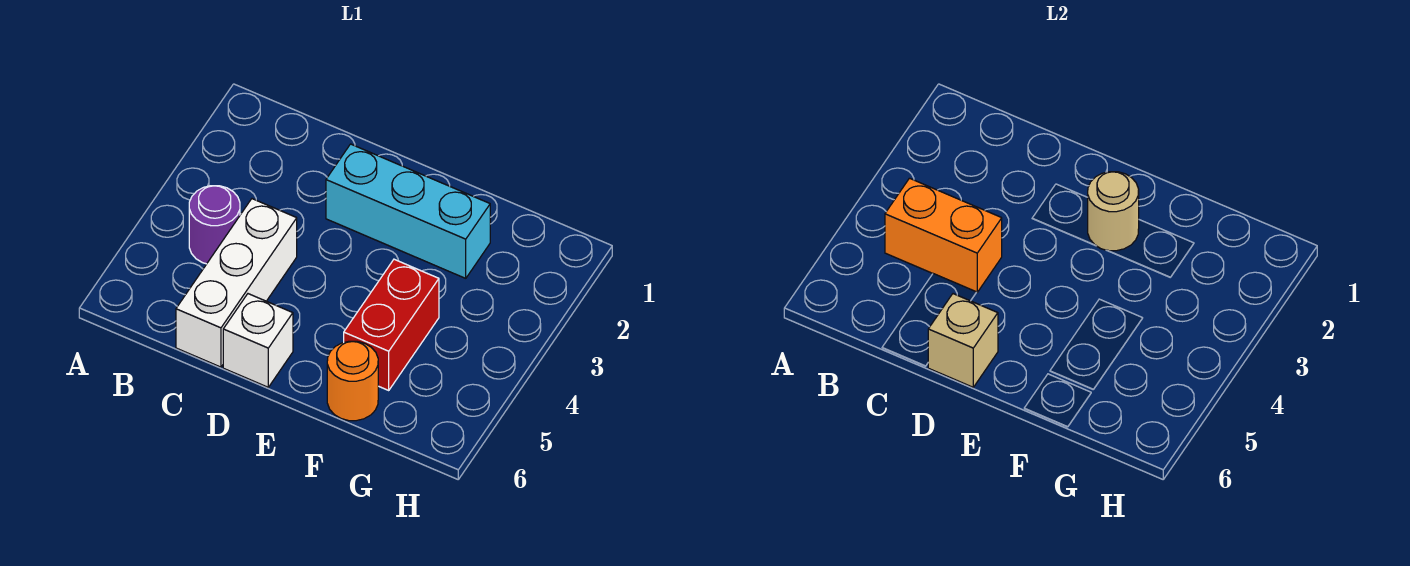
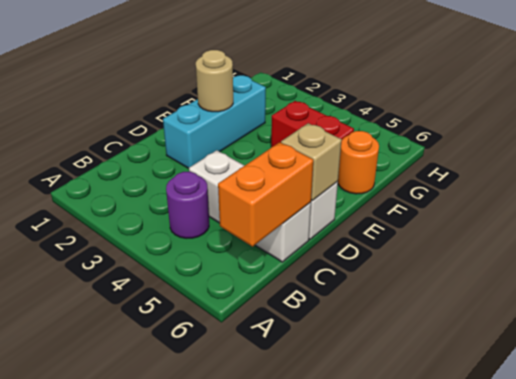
orange 1x2 brick [885,178,1002,292] -> orange 1x2 brick moved to [218,142,313,247]

